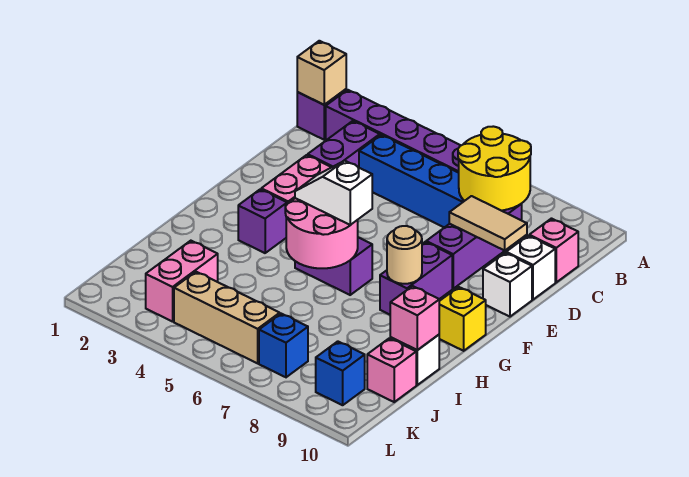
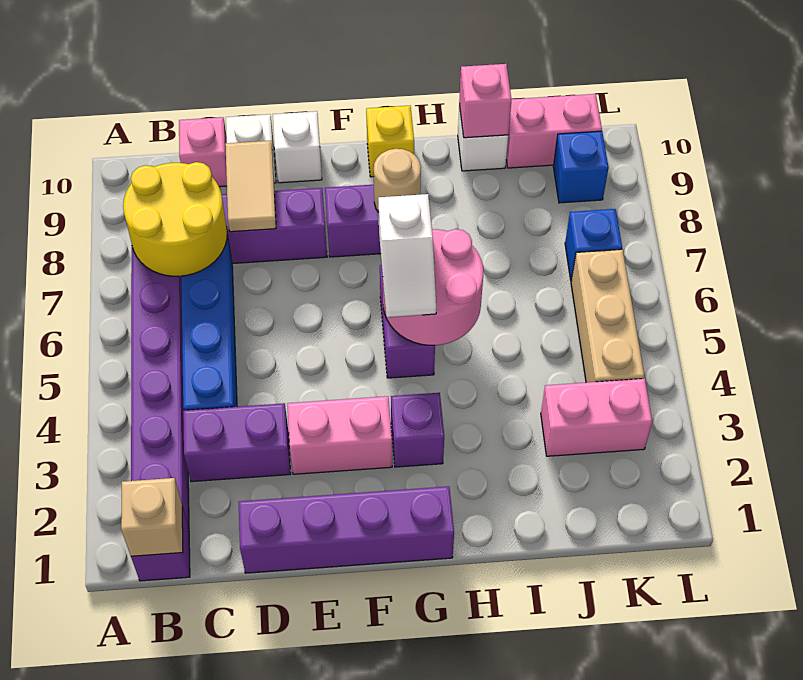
none -> purple 1x4 brick [239,486,454,573]
pink 1x1 brick [367,338,416,402] -> pink 1x2 brick [506,94,602,168]

